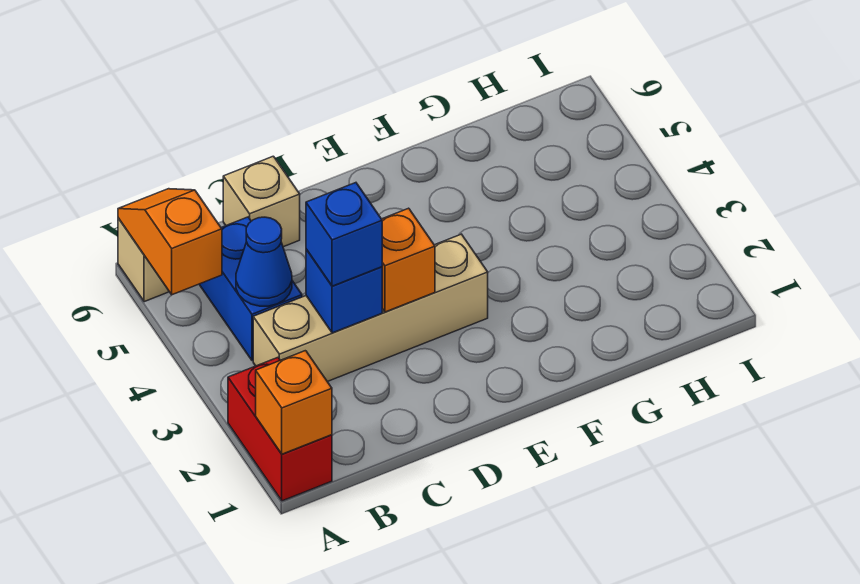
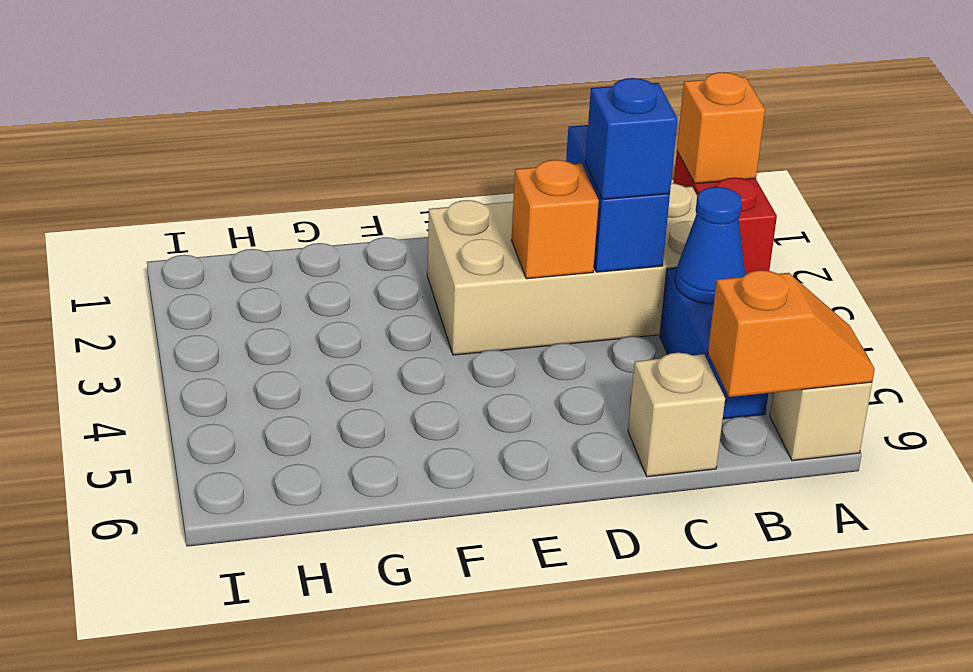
orange 1x2 slope [118,189,222,295] -> orange 1x2 slope turned to [708,270,875,397]
tan 1x4 brick [253,234,488,382] -> tan 2x4 brick [427,183,697,355]
blue 1x1 brick [306,249,382,333] -> blue 1x2 brick [566,125,670,272]

